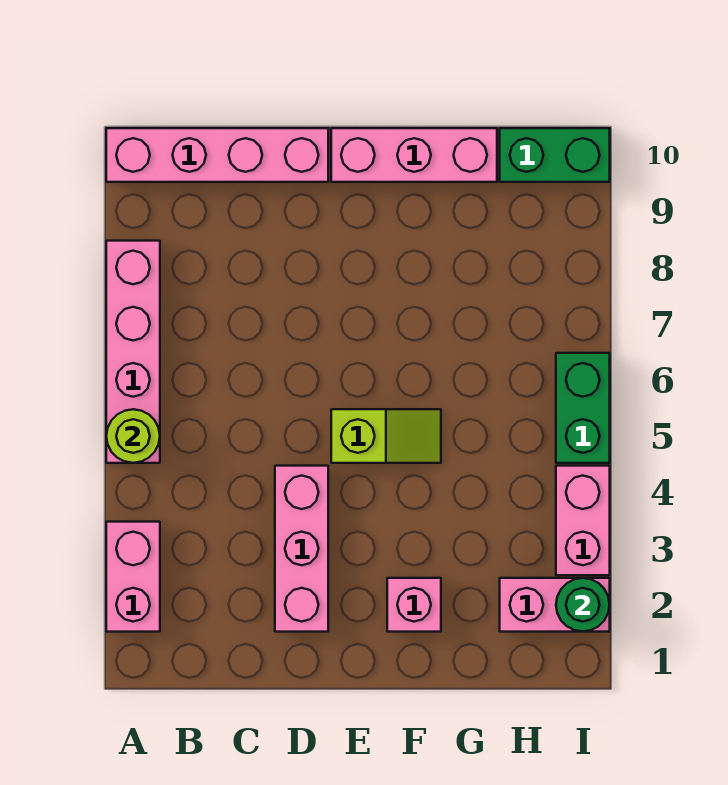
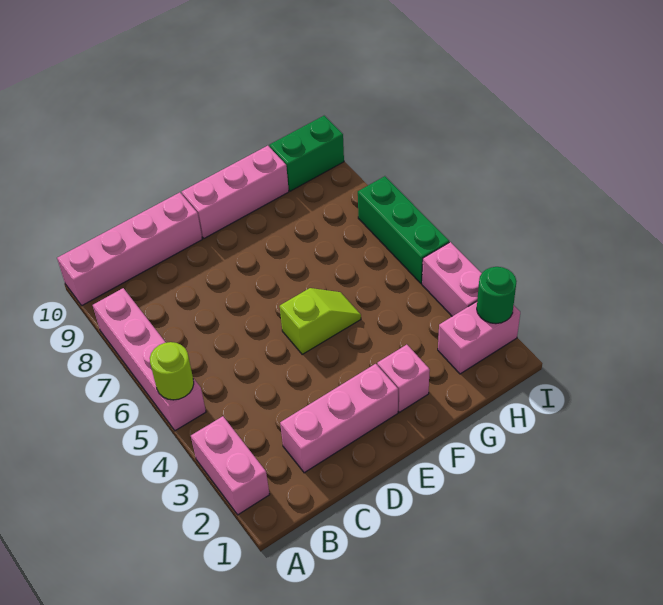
pink 1x3 brick [275,466,328,632] -> pink 1x3 brick turned to [280,364,398,473]
green 1x2 brick [556,353,610,463] -> green 1x3 brick [358,176,449,283]

